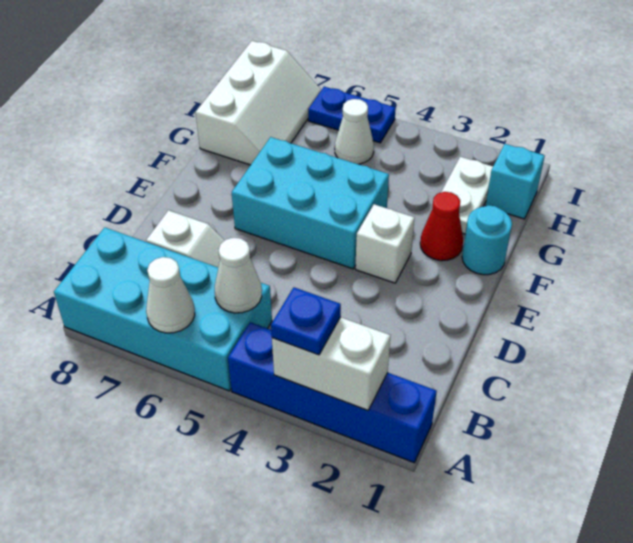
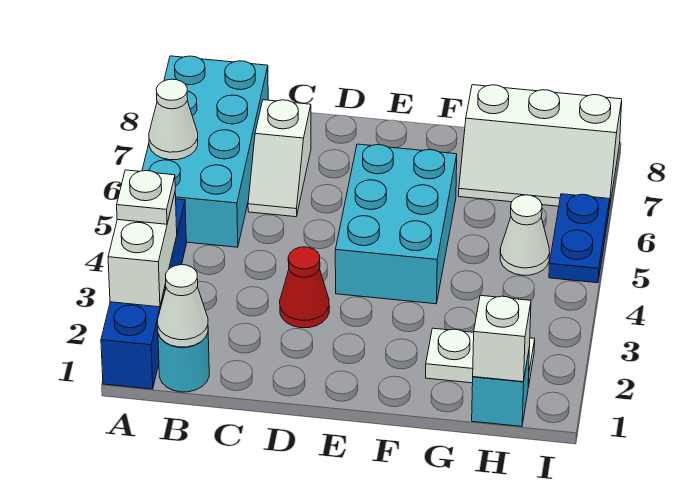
blue 1x1 plate [271,287,341,355] -> white 1x1 plate [117,170,175,224]
white 1x1 cone [215,238,262,313] -> white 1x1 cone moved to [158,265,208,347]
white 1x1 brick [355,204,414,283] -> white 1x1 brick moved to [473,295,531,382]
cyan 1x1 round brick [462,205,512,275] -> cyan 1x1 round brick moved to [158,333,209,392]
red 1x1 cone [420,192,463,261] -> red 1x1 cone moved to [280,247,329,328]

